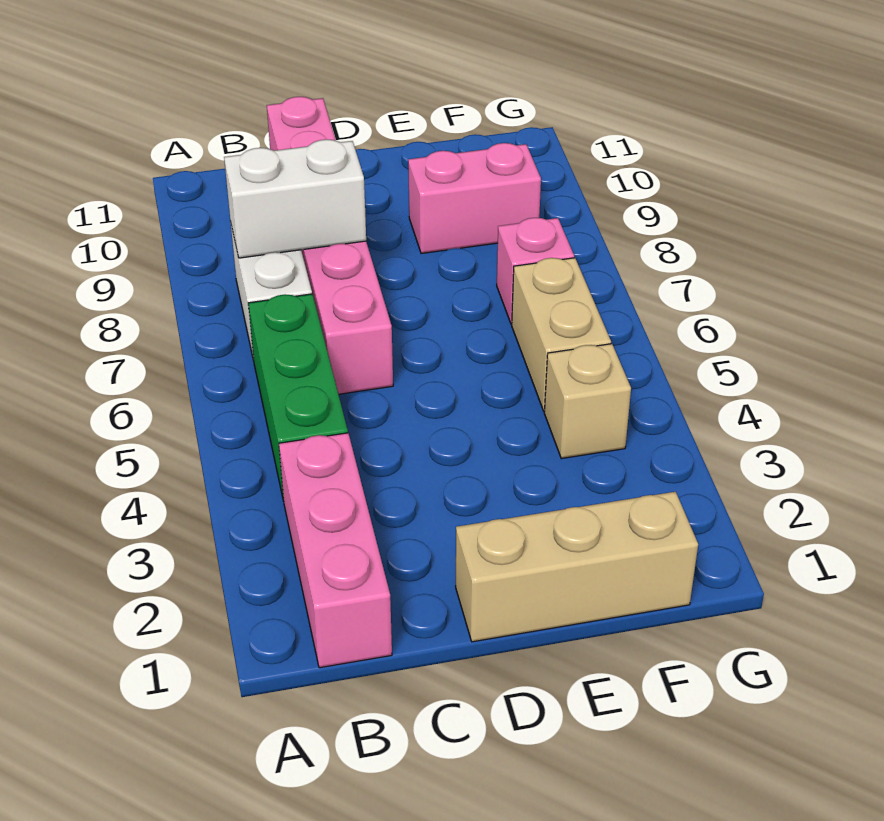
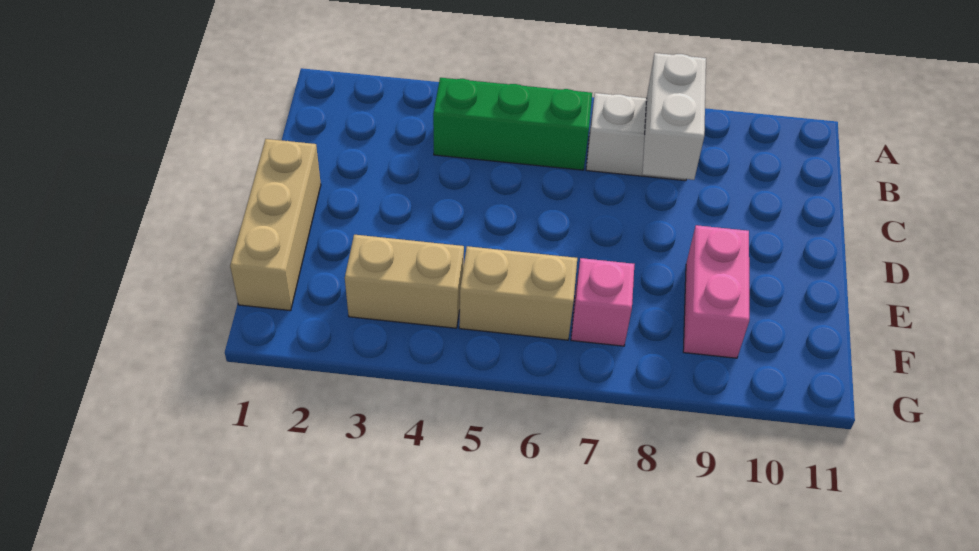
pink 1x3 brick [279,433,392,668] -> none
pink 1x6 brick [267,97,393,394] -> none
tan 1x1 brick [544,344,631,459] -> tan 1x2 brick [345,235,464,328]

